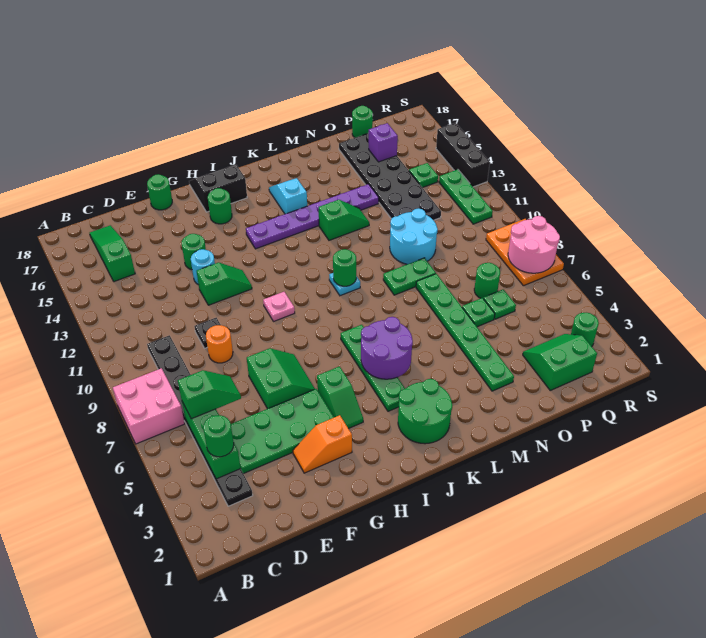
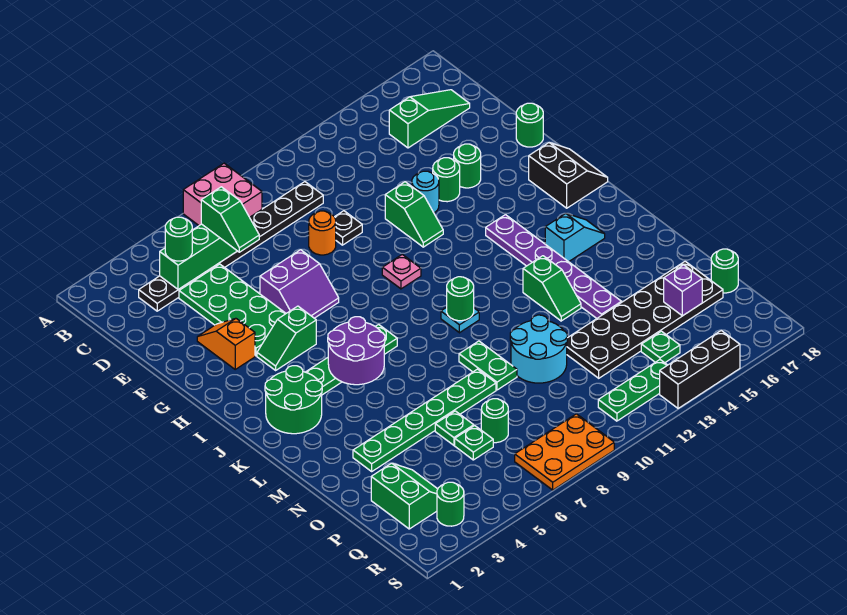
green 2x2 slope [247,348,315,409] -> purple 2x2 slope [260,250,339,318]
green 1x1 round brick [208,188,232,224] -> green 1x1 round brick moved to [454,144,481,188]
pink 2x2 round brick [508,216,560,273] -> none

